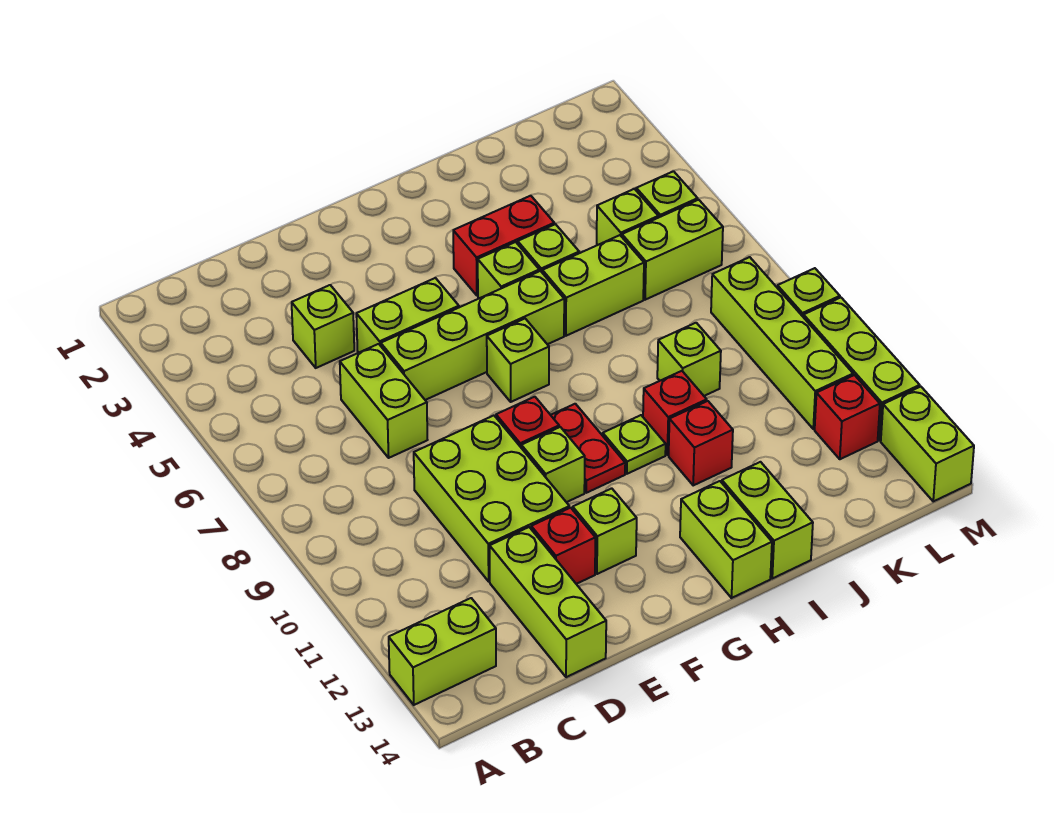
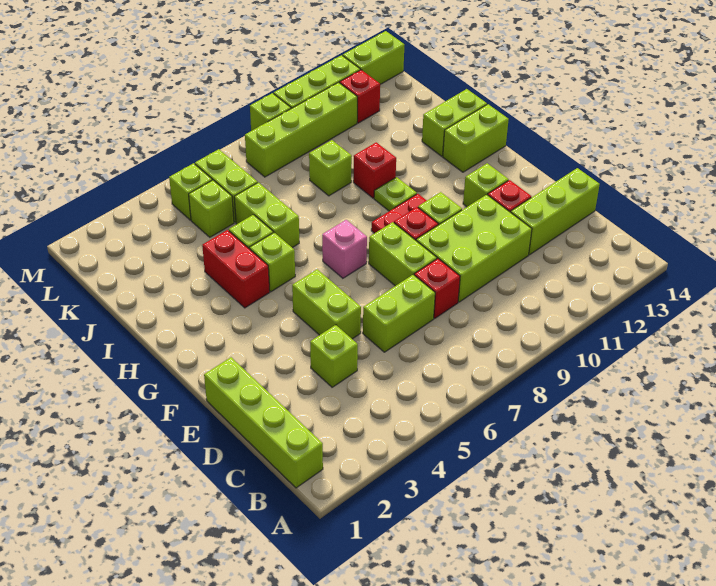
lime 1x2 brick [389,598,496,705] -> lime 1x2 brick moved to [369,222,437,286]
lime 1x4 brick [381,271,564,400] -> lime 1x4 brick moved to [204,357,323,488]
lime 1x1 brick [487,319,549,402] -> pink 1x1 brick [322,220,367,278]
red 1x1 brick [669,401,733,485] -> red 1x1 brick moved to [414,259,460,318]

